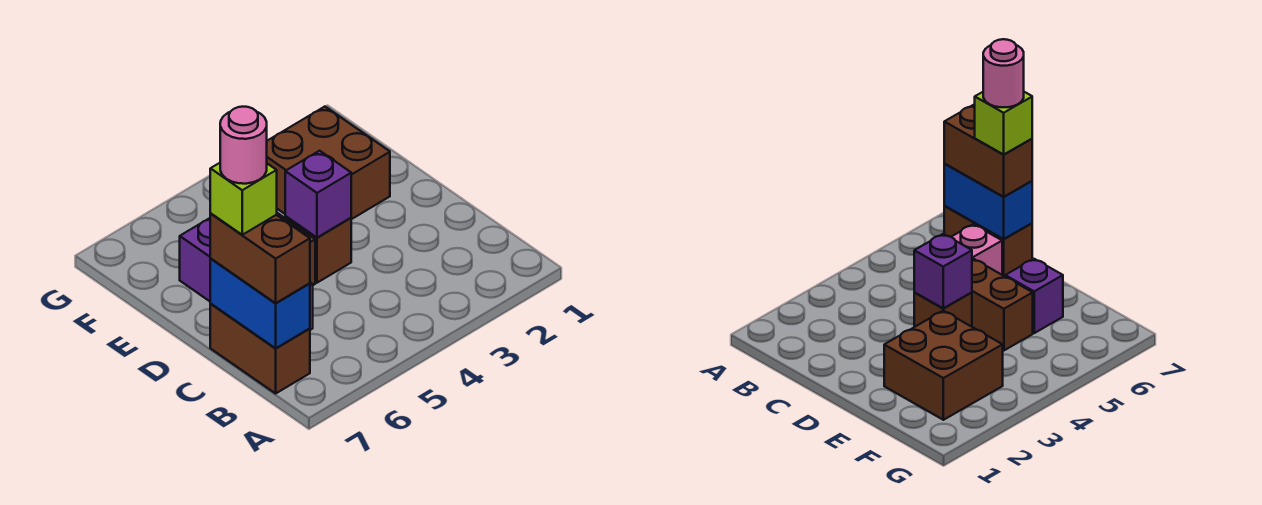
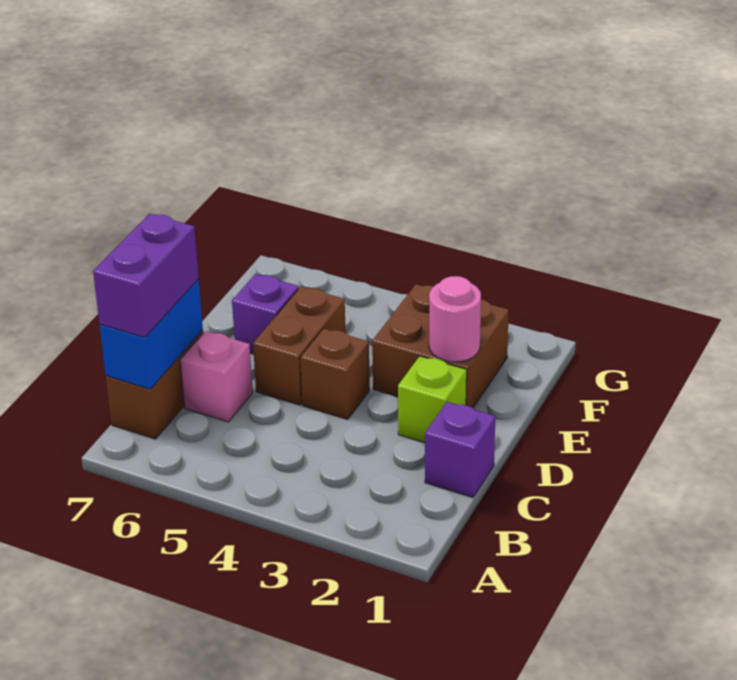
brown 1x2 brick [210,214,310,303] -> purple 1x2 brick [93,214,199,338]
lime 1x1 brick [210,163,277,235] -> lime 1x1 brick moved to [398,356,467,443]
pink 1x1 round brick [220,107,267,184] -> pink 1x1 round brick moved to [429,276,481,362]
purple 1x1 brick [285,151,351,238] -> purple 1x1 brick moved to [425,402,495,498]

